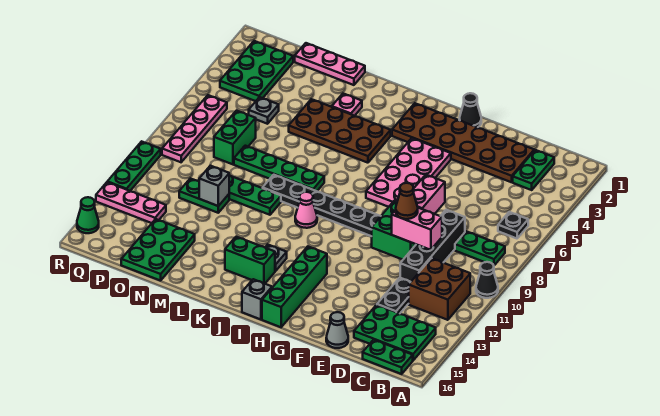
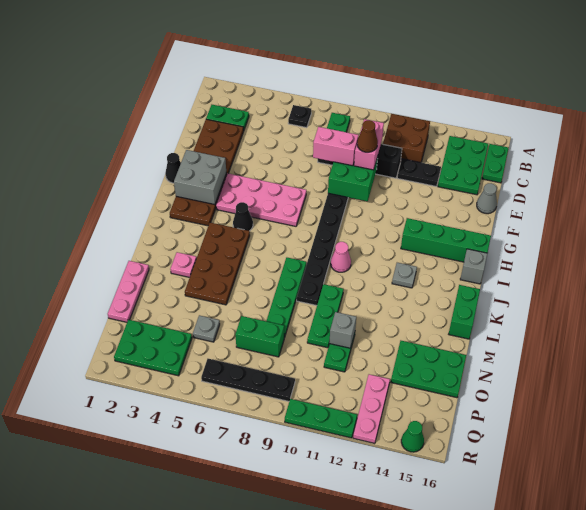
black 1x1 cone [476,262,498,298] -> black 1x1 cone moved to [233,202,253,231]
none -> grey 2x2 brick [174,150,226,205]
green 1x2 brick [225,237,275,284] -> green 1x2 brick moved to [449,285,480,339]
pink 1x4 plate [162,95,227,162] -> black 1x4 plate [201,359,295,401]

